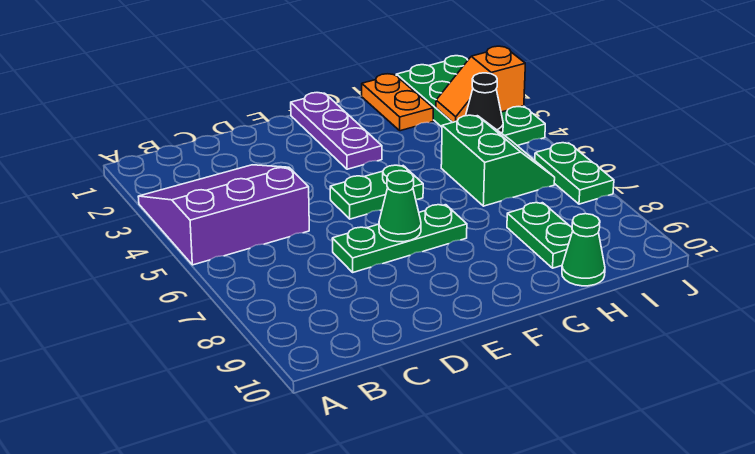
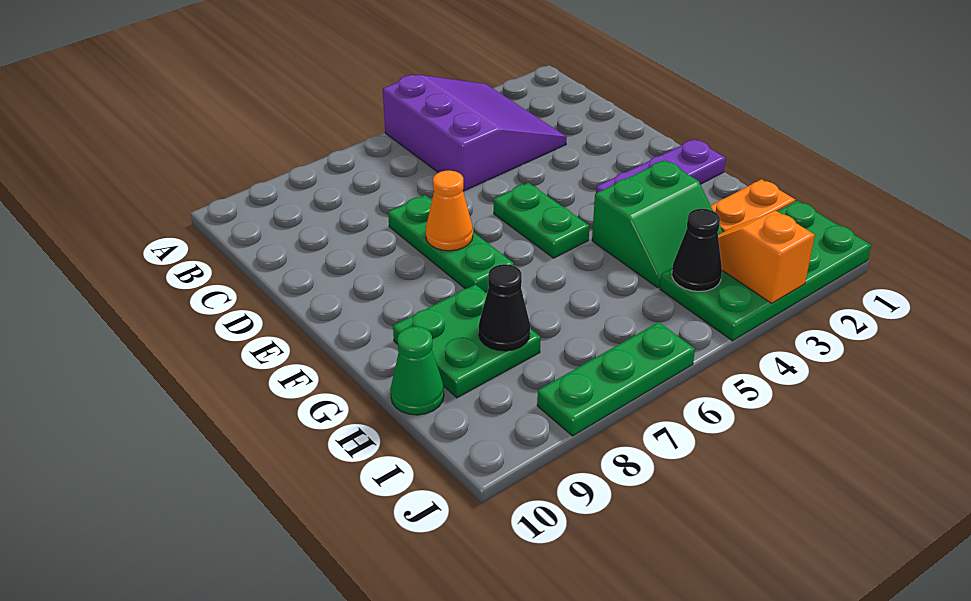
green 1x1 cone [379,171,421,242] -> orange 1x1 cone [426,171,473,251]
green 2x2 slope [441,115,555,206] -> green 2x2 slope moved to [592,160,723,288]
green 1x2 plate [507,203,573,268] -> green 2x2 plate [393,285,541,398]
none -> black 1x1 cone [479,264,530,351]
green 1x2 plate [535,143,614,204] -> green 1x3 plate [537,322,695,436]

